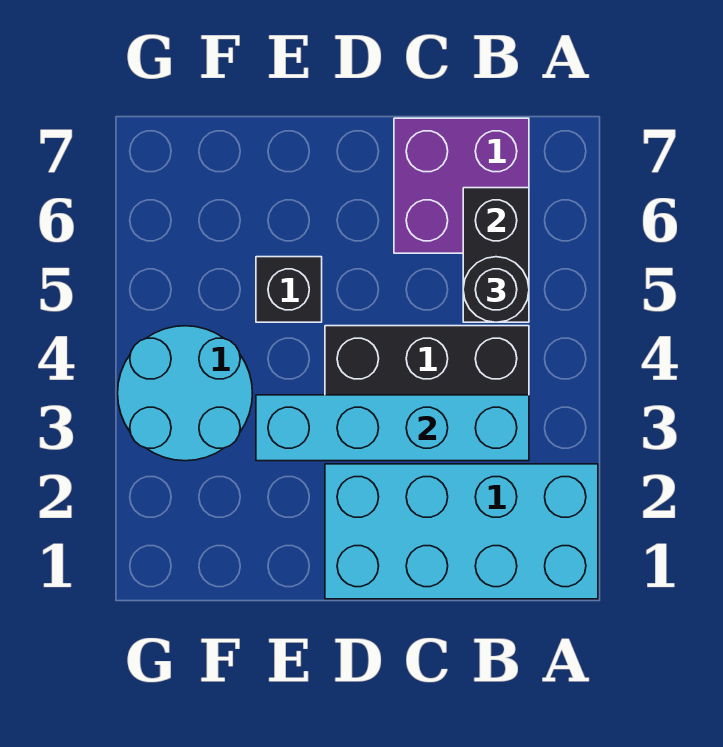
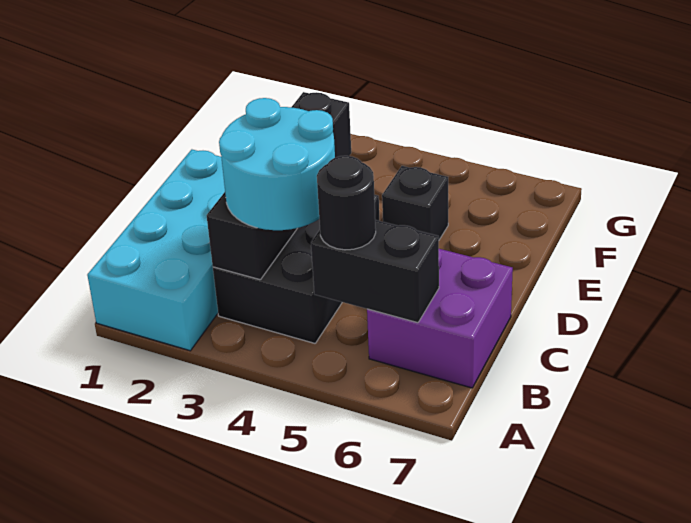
cyan 1x4 brick [256,395,529,461] -> black 1x4 brick [207,92,351,280]
cyan 2x2 round brick [118,326,253,461] -> cyan 2x2 round brick moved to [219,98,335,230]

